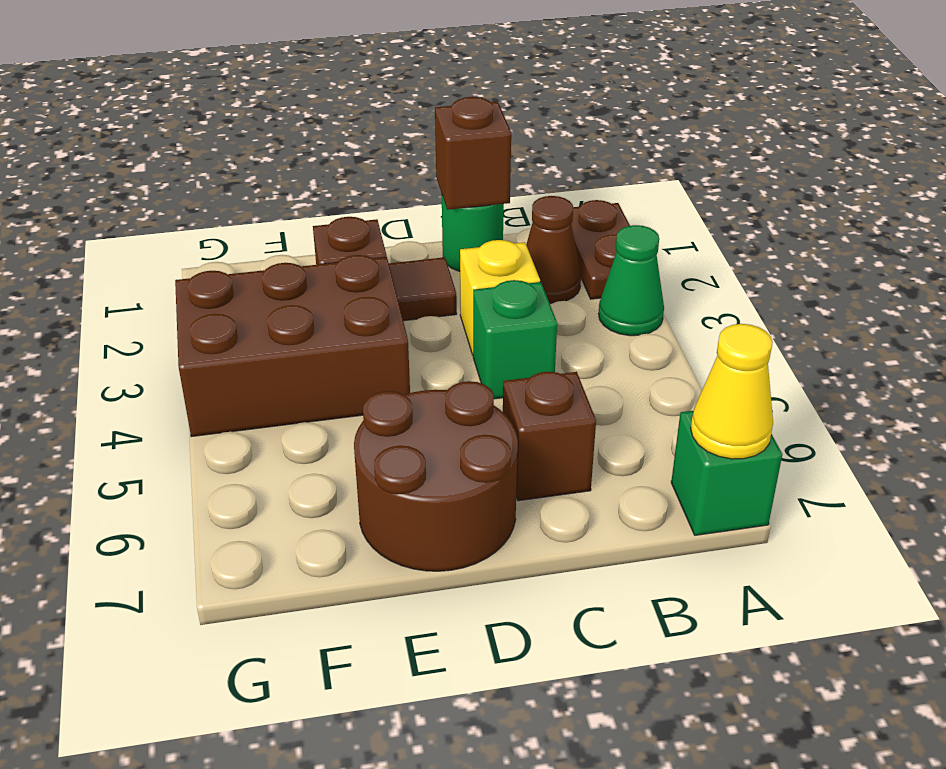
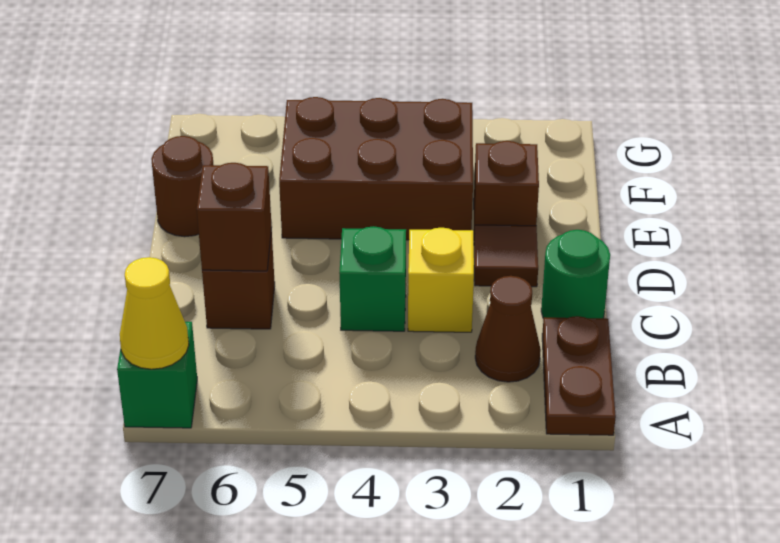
brown 1x2 plate [571,200,630,299] -> brown 1x2 plate turned to [542,316,616,435]
green 1x1 cone [598,225,664,336] -> none
brown 1x1 brick [435,97,511,210] -> brown 1x1 brick moved to [197,163,272,271]
brown 2x2 round brick [354,381,518,571] -> brown 1x1 round brick [151,136,213,237]
brown 2x3 brick [175,255,410,437] -> brown 2x3 brick turned to [279,97,473,240]

